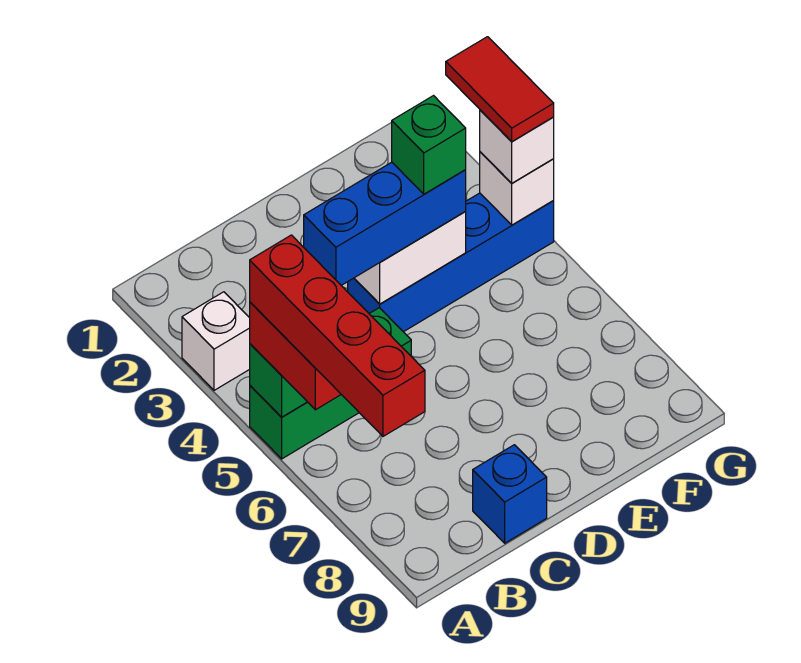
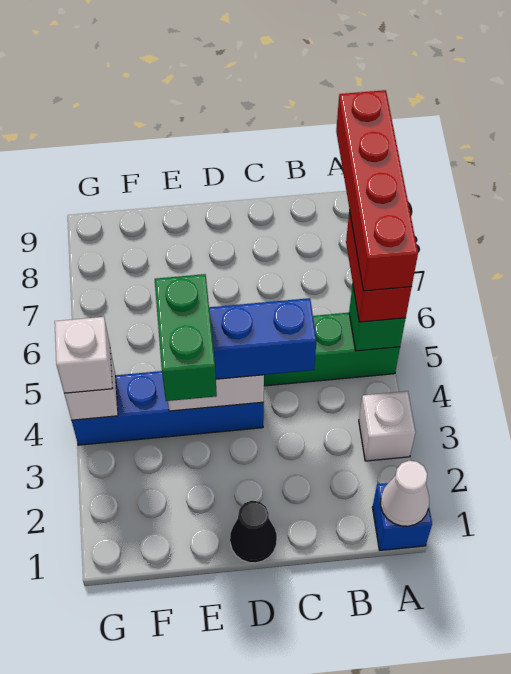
none -> white 1x1 cone [381,461,429,526]
blue 1x1 brick [473,445,547,543] -> blue 1x1 brick moved to [372,483,432,550]
none -> black 1x1 cone [230,501,277,563]
green 1x1 brick [392,96,466,194] -> green 1x2 brick [155,274,217,401]
red 1x2 tile [446,37,554,142] -> none

